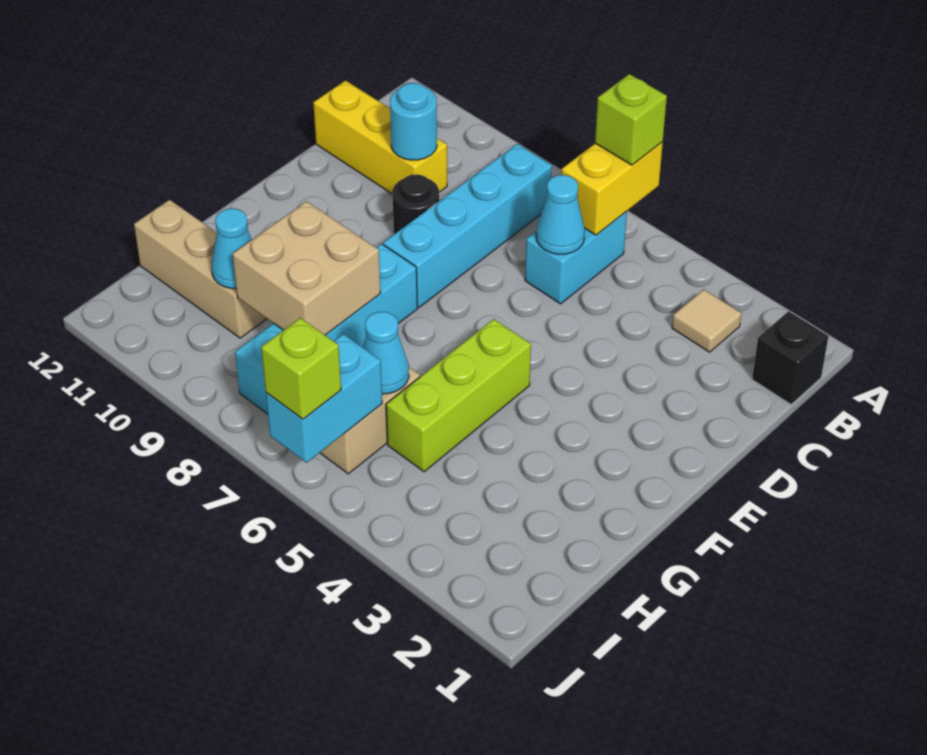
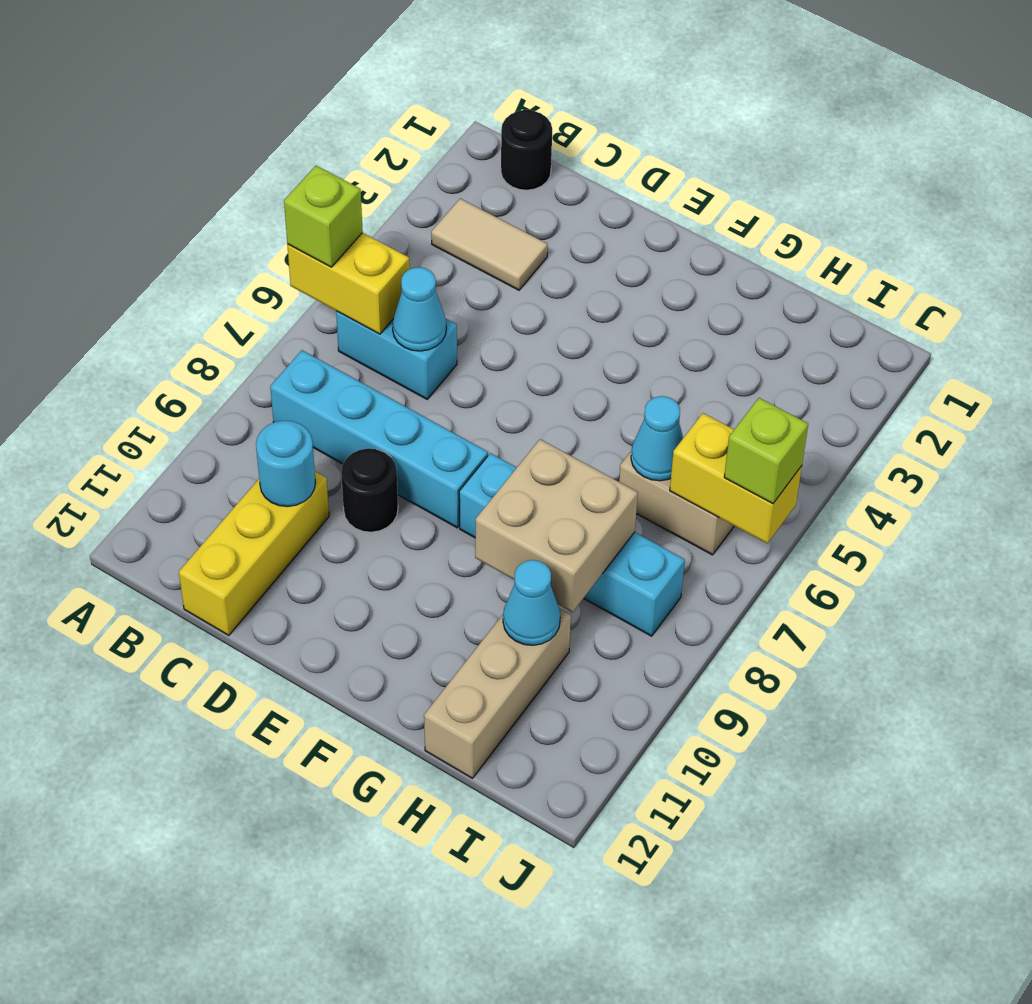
black 1x1 brick [752,311,829,404] -> black 1x1 round brick [501,110,552,190]
tan 1x1 tile [672,289,742,352] -> tan 1x2 tile [431,199,548,290]
lime 1x3 brick [386,319,531,472] -> none
cyan 1x2 brick [266,334,382,463] -> yellow 1x2 brick [670,413,802,543]

